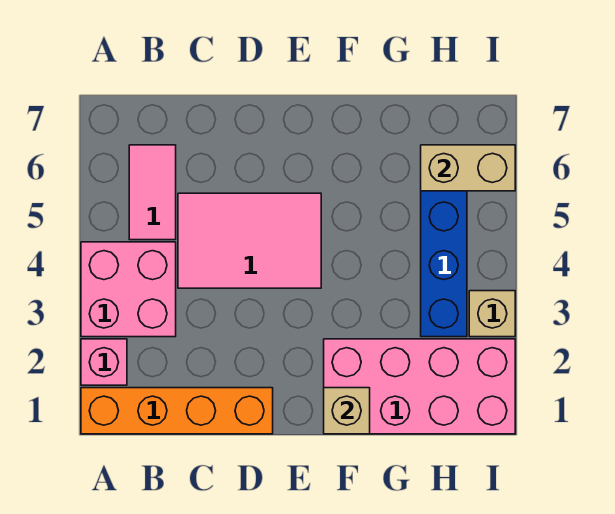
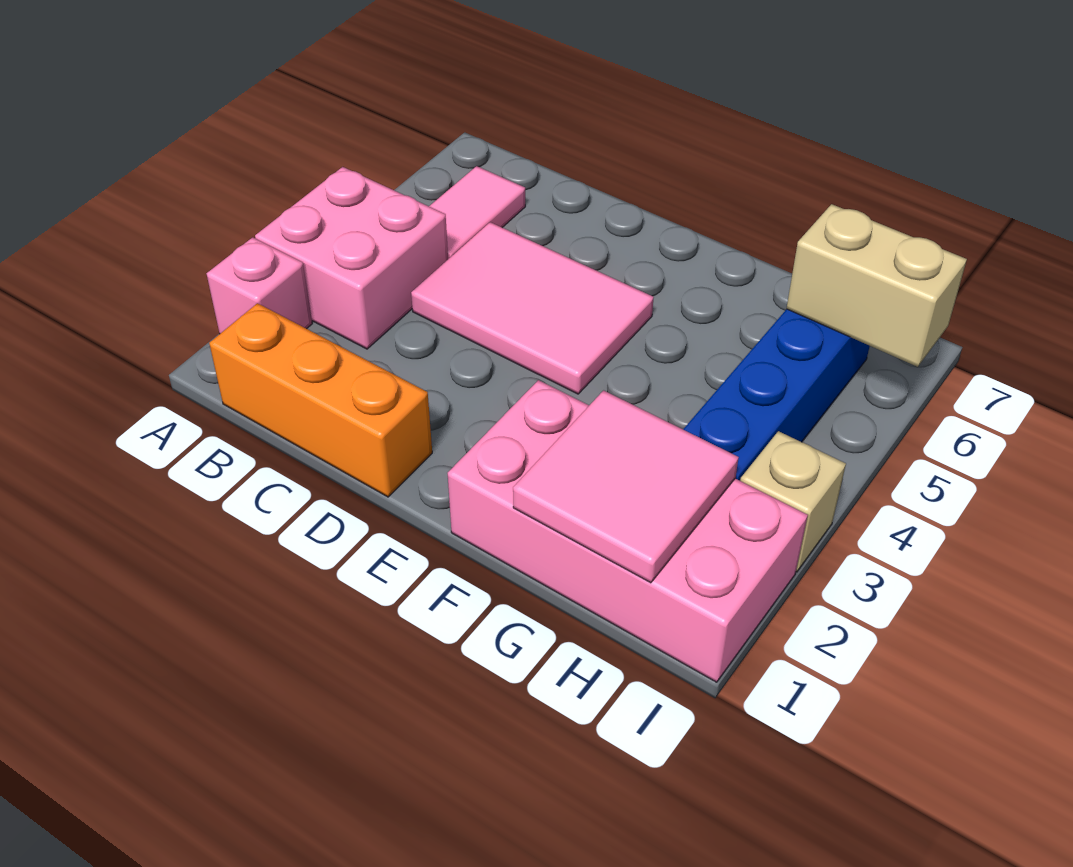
orange 1x4 brick [81,388,273,434] -> orange 1x3 brick [209,303,432,497]
tan 1x1 brick [324,388,370,434] -> none
none -> pink 2x2 tile [513,390,739,583]

